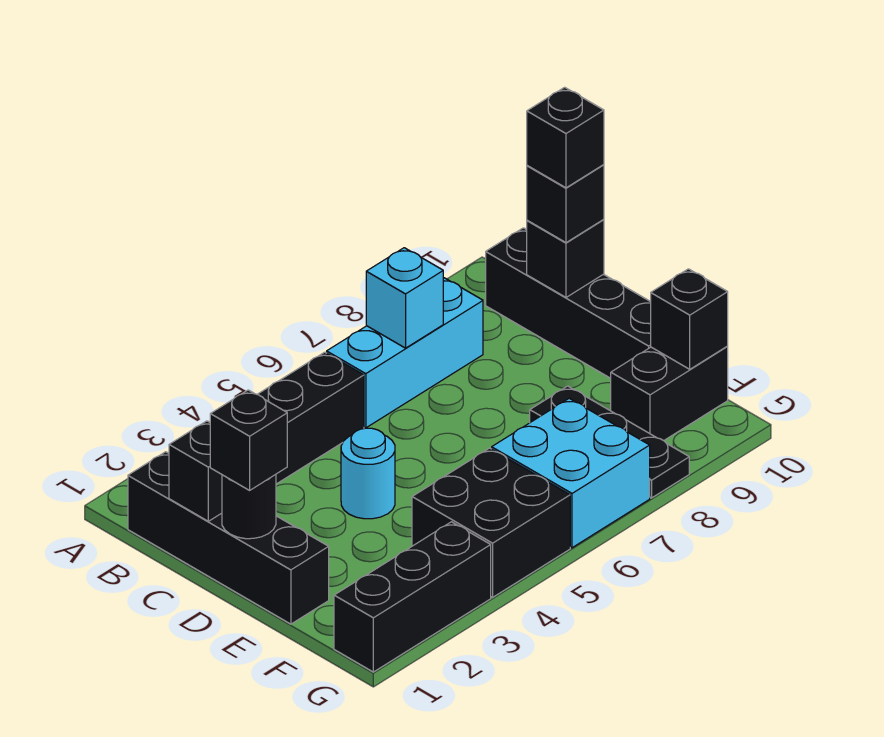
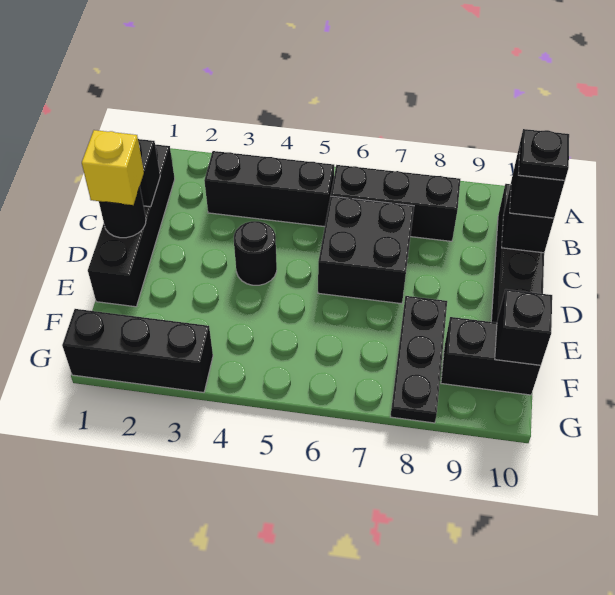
cyan 1x3 brick [327,278,483,428] -> black 1x3 brick [331,165,460,241]
cyan 1x1 brick [366,248,443,348] -> none
black 1x1 brick [527,87,604,188] -> black 1x1 plate [518,129,569,180]
black 1x1 brick [210,390,287,490] -> yellow 1x1 brick [82,130,144,205]
cyan 1x1 round brick [341,428,395,519] -> black 1x1 round brick [234,221,277,285]
black 2x2 brick [412,448,570,597] -> black 2x2 brick moved to [318,196,414,304]
cyan 2x2 brick [492,398,650,548] -> none

